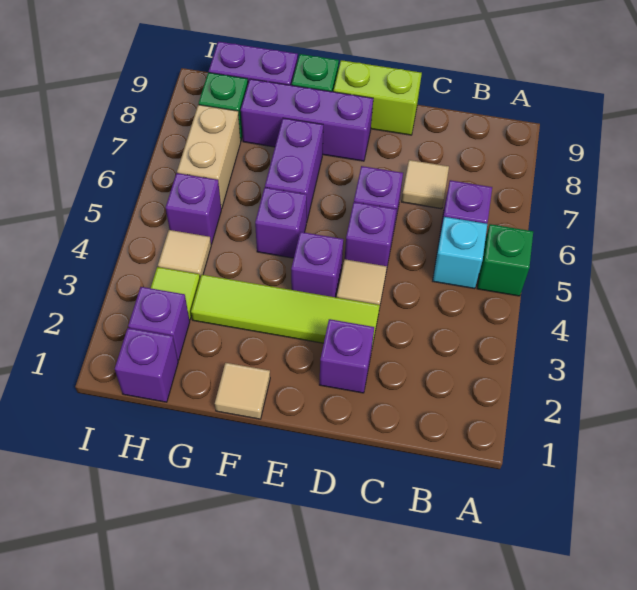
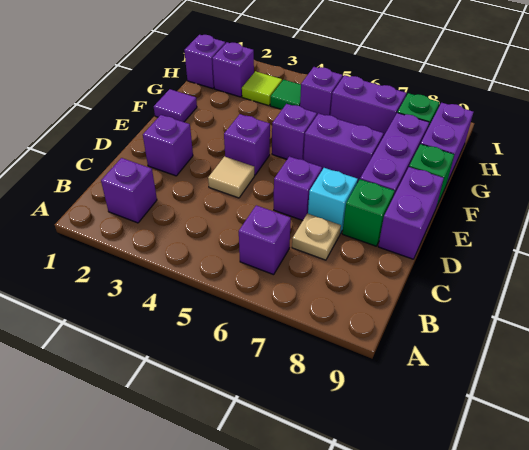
green 1x1 brick [477,224,533,296] -> green 1x1 brick moved to [342,180,394,246]
cyan 1x1 brick [433,217,487,289] -> cyan 1x1 brick moved to [308,168,358,234]
tan 1x1 tile [402,160,449,209] -> tan 1x1 plate [292,214,341,260]
lime 1x4 tile [191,275,380,347] -> none
purple 1x1 brick [345,202,396,266] -> purple 1x1 brick moved to [101,158,157,223]
lime 1x2 brick [334,60,422,135] -> purple 1x2 brick [378,167,444,259]
tan 1x1 tile [215,363,270,419] -> purple 1x1 tile [154,89,197,122]
tan 1x1 tile [158,230,211,278] -> green 1x1 tile [270,80,301,110]
tan 1x2 brick [177,105,241,209] -> purple 1x2 brick [330,75,406,137]

